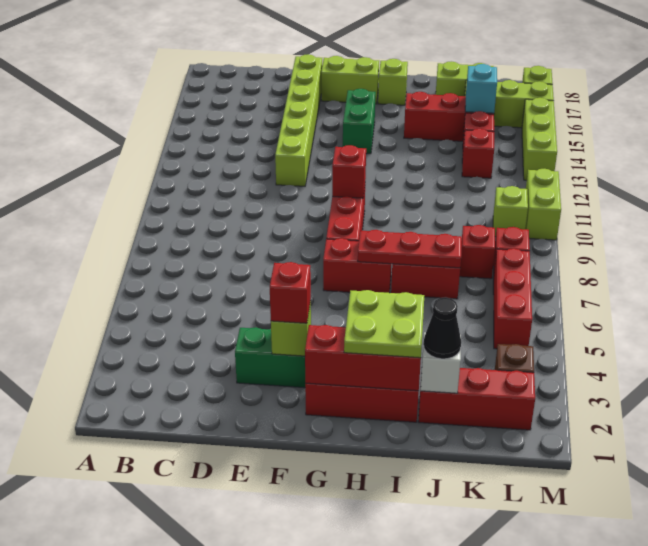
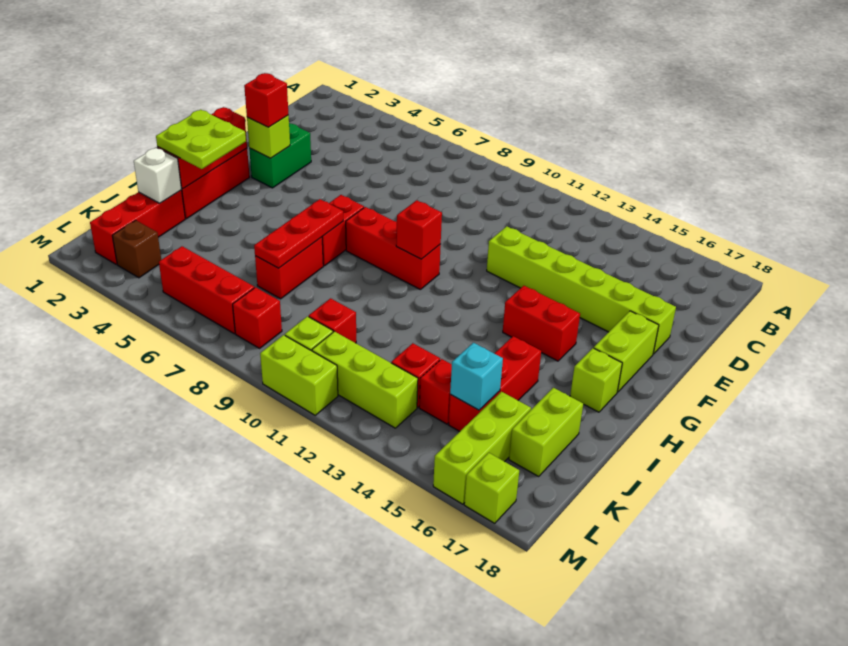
green 1x2 brick [343,89,376,154] -> red 1x2 brick [503,286,580,361]
black 1x1 cone [423,297,461,359] -> none
red 1x1 brick [460,225,495,279] -> red 1x1 brick moved to [309,298,356,343]
lime 1x3 brick [522,98,557,180] -> lime 1x3 brick moved to [312,331,418,428]

